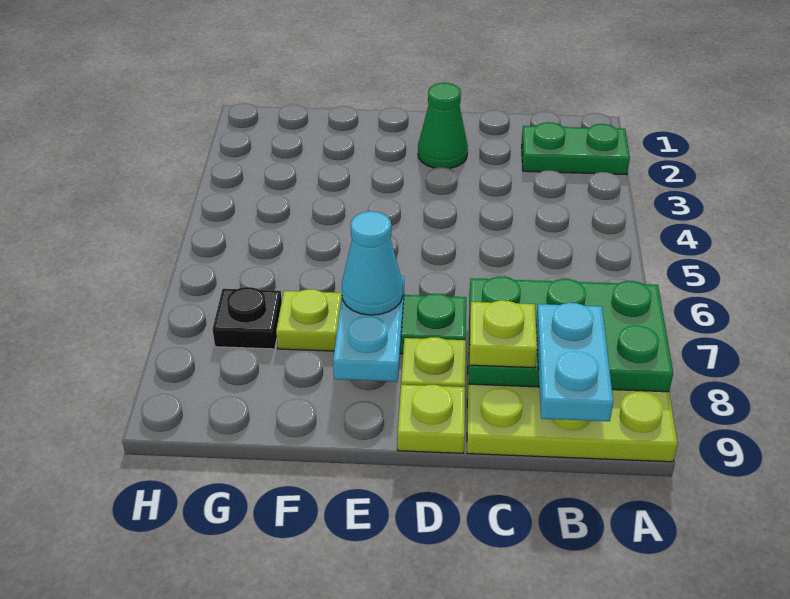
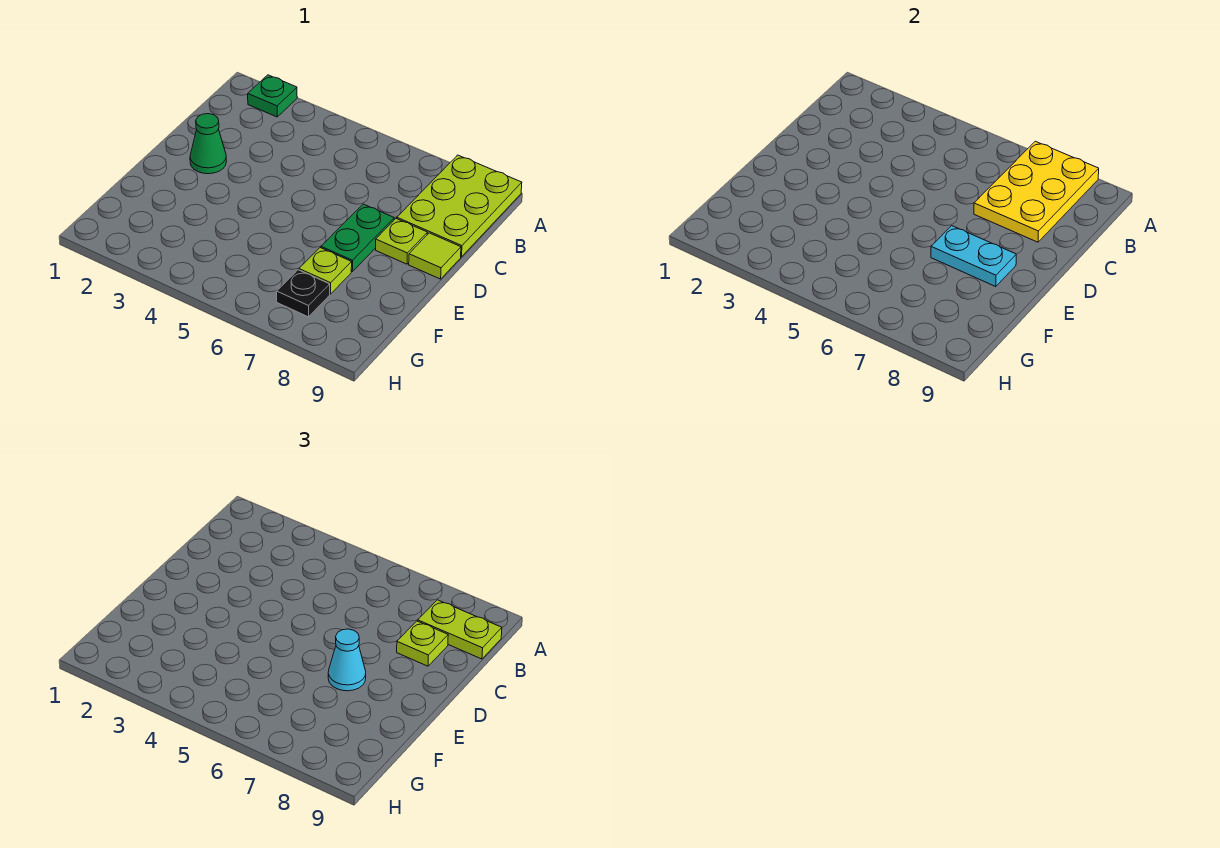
green 1x2 plate [522,122,630,175] -> green 1x1 plate [248,75,297,117]
green 2x3 plate [469,277,673,392] -> yellow 2x3 plate [974,141,1099,242]
cyan 1x2 plate [536,303,613,421] -> lime 1x2 plate [418,600,502,659]
lime 1x1 plate [398,385,465,453] -> lime 1x1 tile [409,233,461,279]

